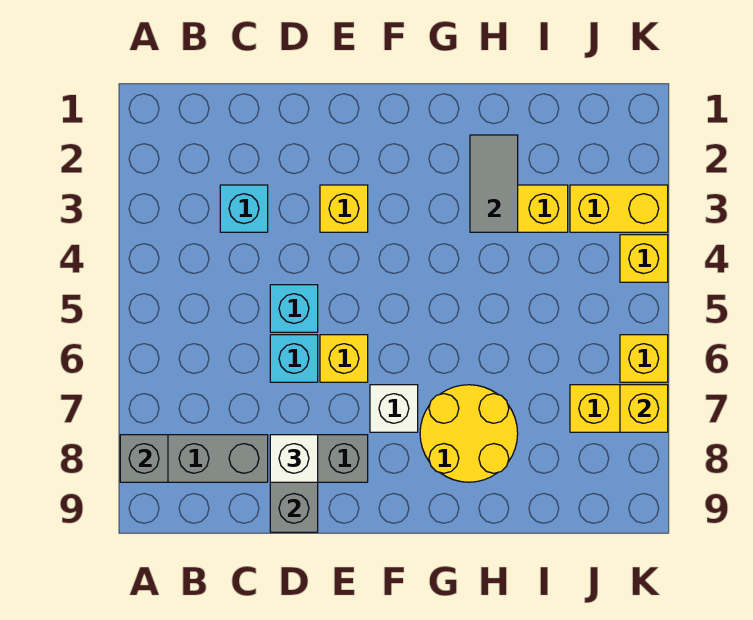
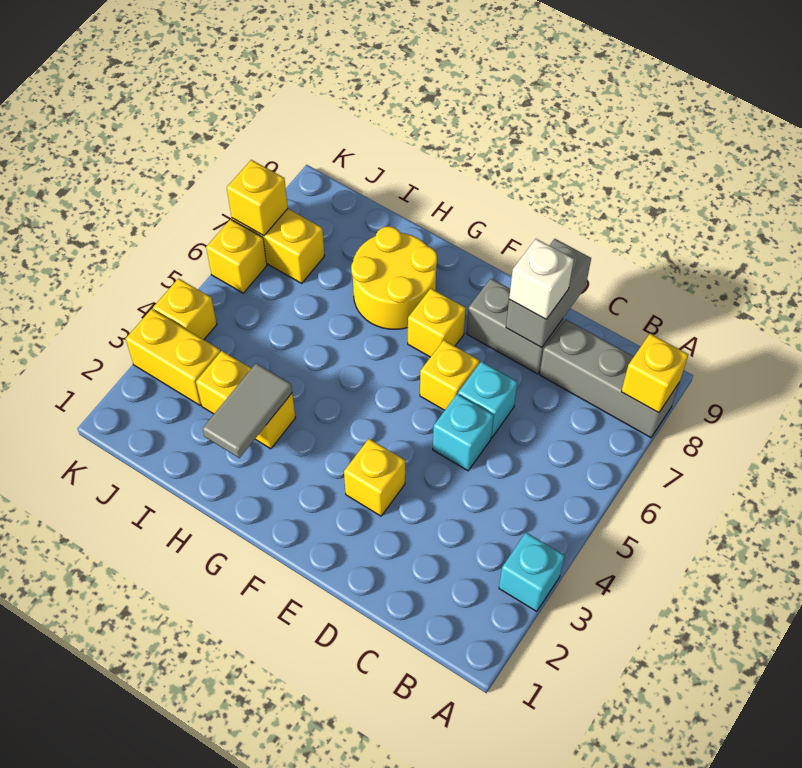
grey 1x1 brick [120,435,168,482] -> yellow 1x1 brick [621,334,689,413]
cyan 1x1 brick [220,185,268,232] -> cyan 1x1 brick moved to [499,533,565,612]
white 1x1 brick [370,385,418,432] -> yellow 1x1 brick [408,289,466,357]

